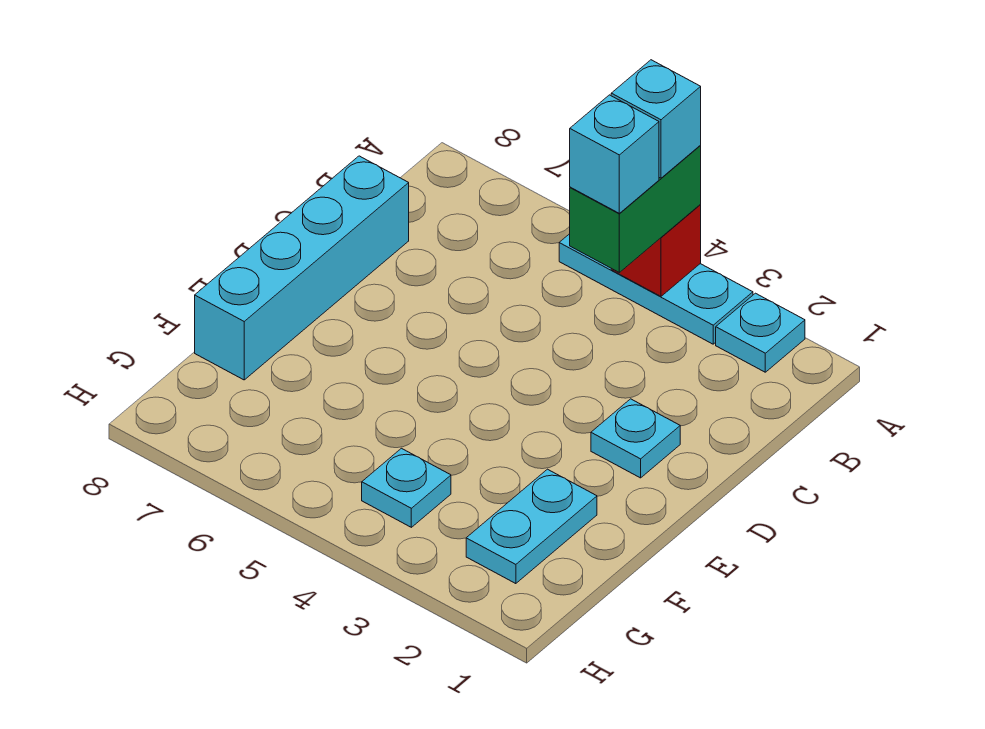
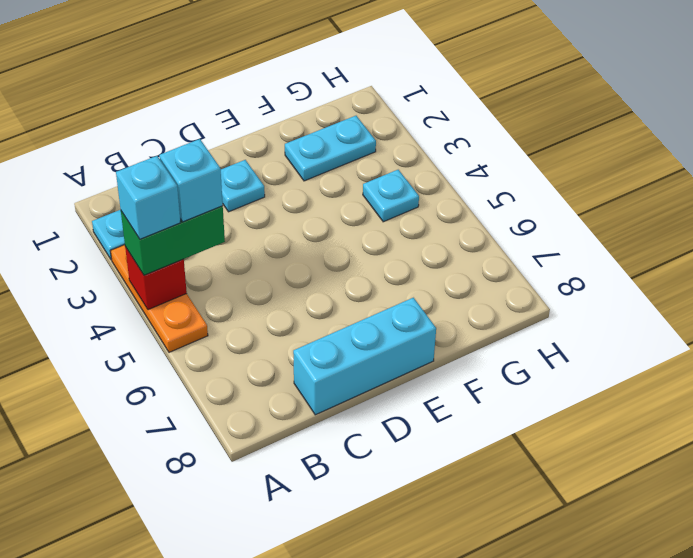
cyan 1x3 plate [559,234,753,344] -> orange 1x3 plate [111,245,208,352]
cyan 1x4 brick [195,156,409,380] -> cyan 1x3 brick [293,298,436,415]

